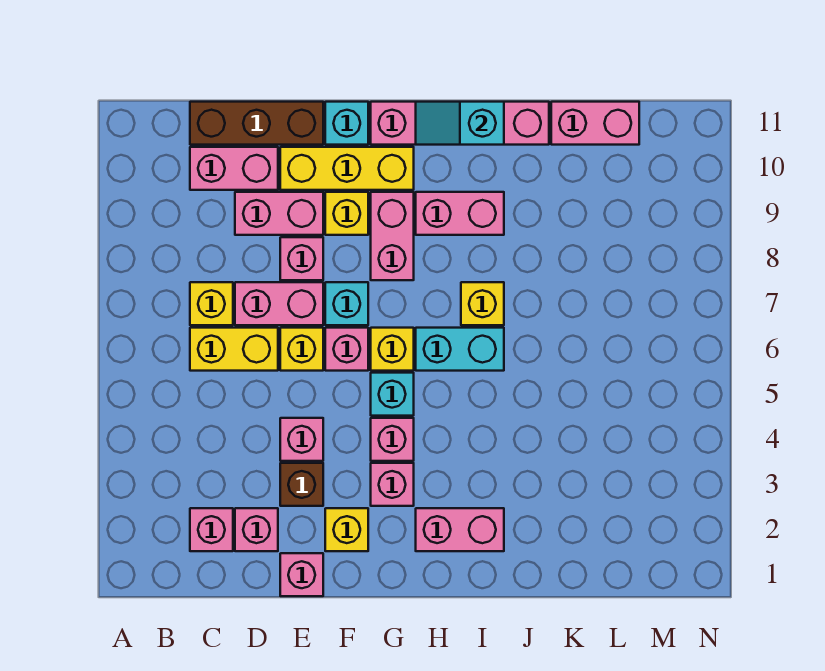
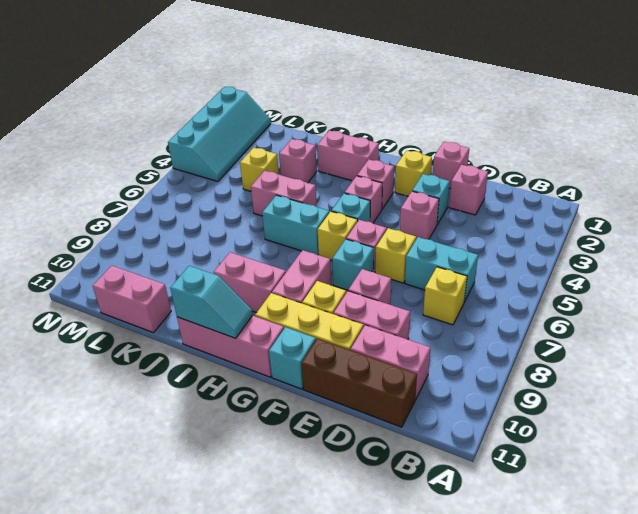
pink 1x1 brick [190,508,233,551] -> pink 1x1 brick moved to [279,139,317,183]
yellow 1x2 brick [190,328,278,371] -> cyan 1x2 brick [405,237,478,302]
pink 1x2 brick [235,282,323,325] -> pink 1x2 brick moved to [251,171,317,216]
brown 1x1 brick [280,463,323,506] -> cyan 1x1 brick [412,174,450,225]
pink 1x4 brick [371,102,549,145] -> pink 1x3 brick [177,316,284,377]
yellow 1x1 brick [461,282,504,325] -> yellow 1x1 brick moved to [240,148,279,191]
none -> cyan 2x4 slope [168,87,271,181]

